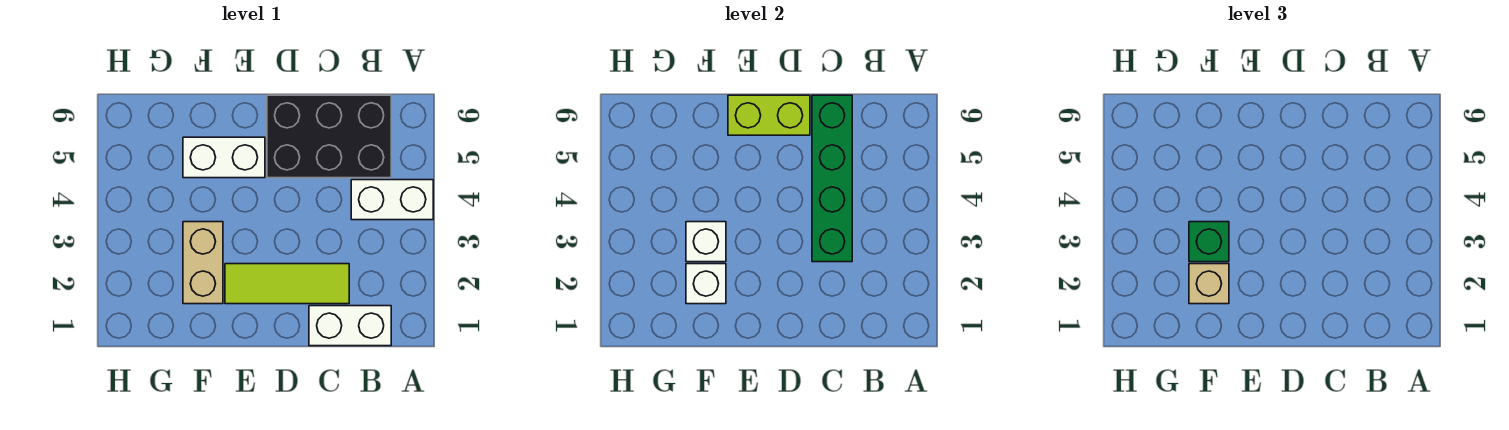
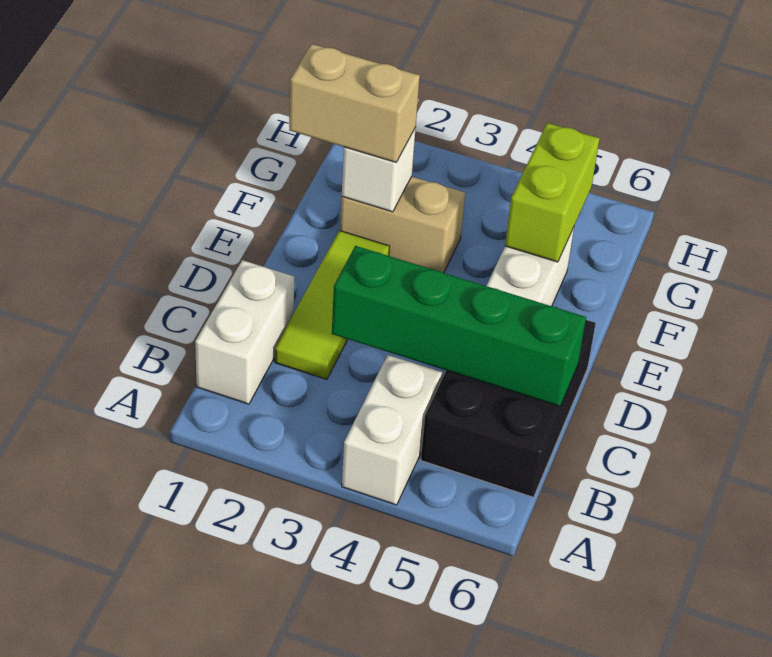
lime 1x2 brick [728,95,810,135] -> lime 1x2 brick moved to [505,123,600,262]
tan 1x1 brick [1189,264,1229,304] -> tan 1x2 brick [289,44,420,162]
white 1x1 brick [686,222,726,262] -> none
green 1x1 brick [1189,222,1229,262] -> none

